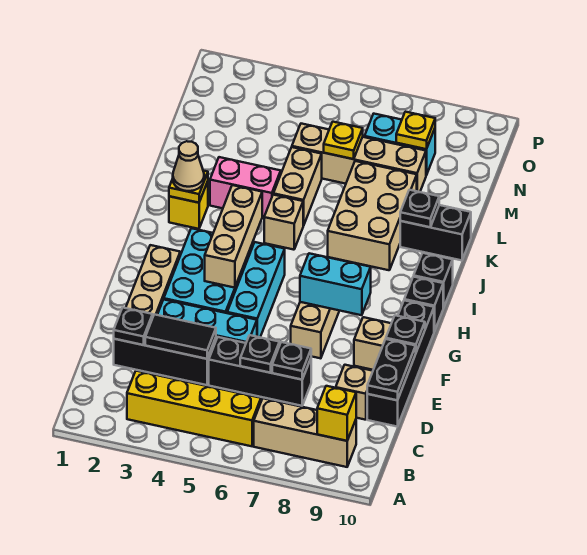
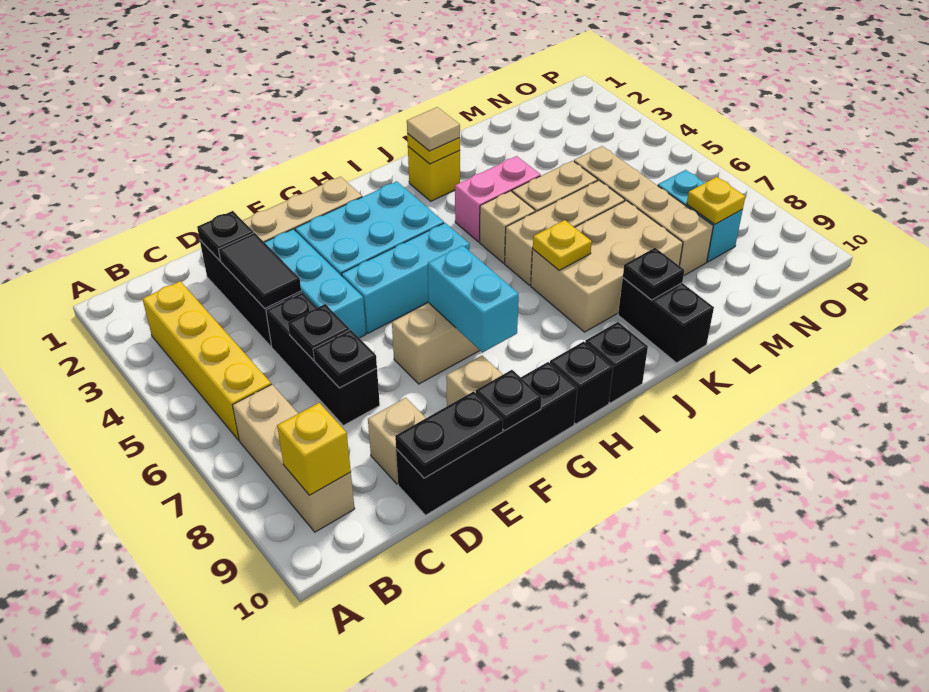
tan 1x3 brick [205,185,262,288] -> tan 1x3 brick moved to [505,180,625,285]
tan 1x1 cone [173,141,204,191] -> tan 1x1 tile [407,107,460,151]
pink 1x2 brick [210,157,281,217] -> pink 1x2 brick turned to [455,156,541,242]
yellow 1x1 plate [324,122,363,159] -> yellow 1x1 plate moved to [533,220,592,270]

